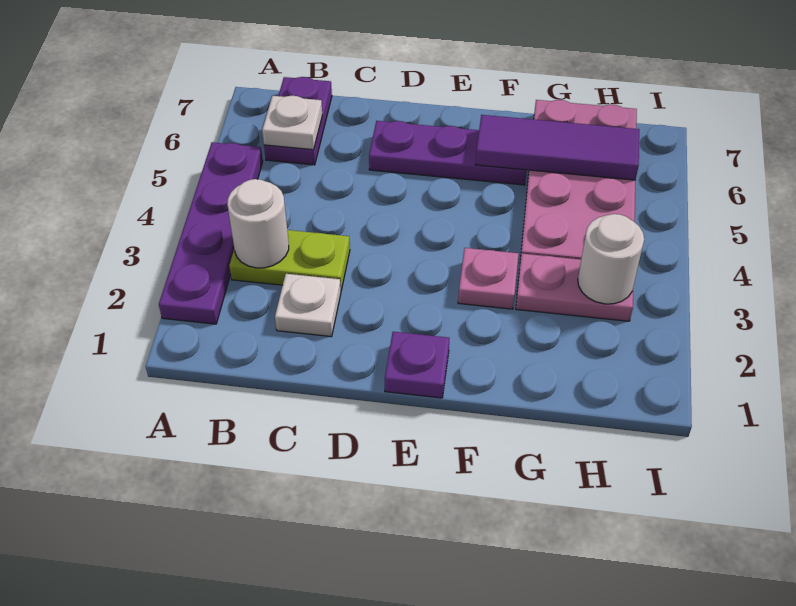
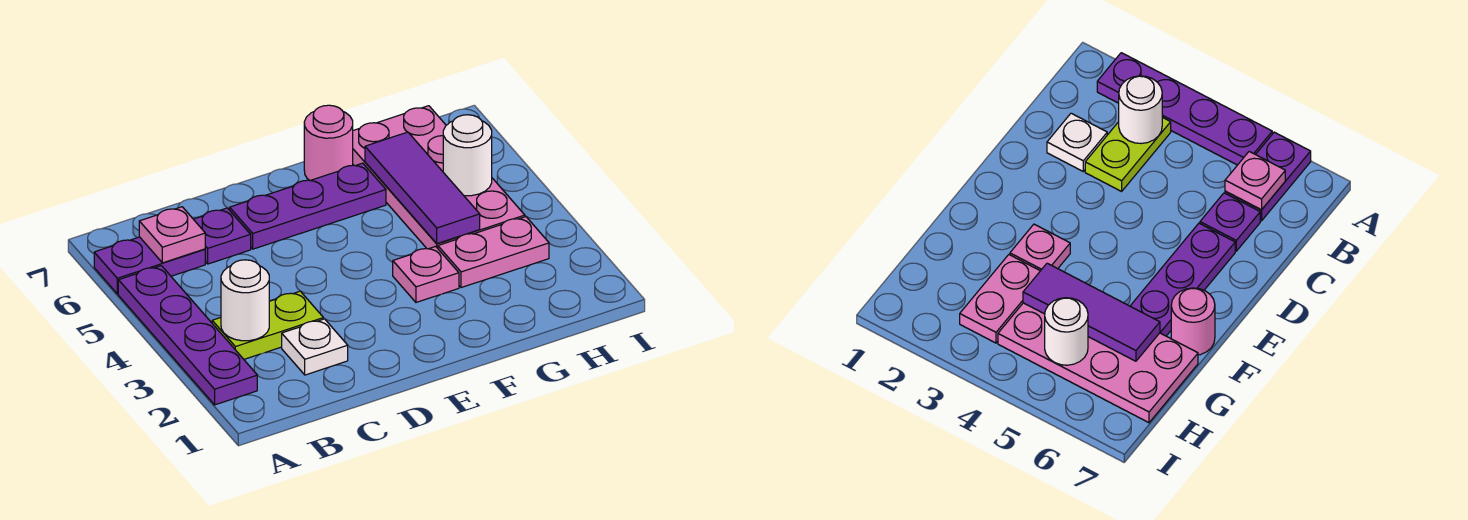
purple 1x2 plate [264,77,332,165] -> purple 1x2 plate turned to [94,237,205,294]
white 1x1 plate [262,96,322,150] -> pink 1x1 plate [139,207,205,263]
purple 1x1 plate [385,332,450,398] -> purple 1x1 plate moved to [194,208,251,264]
purple 1x3 tile [475,115,639,180] -> purple 1x3 tile turned to [365,132,480,244]
none -> pink 1x1 round brick [304,105,353,181]
white 1x1 round brick [578,214,644,304] -> white 1x1 round brick moved to [443,115,492,196]

